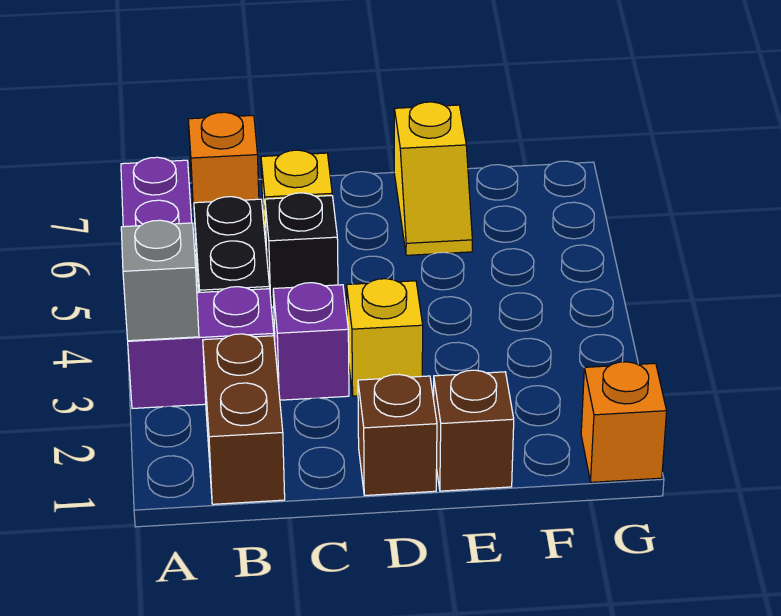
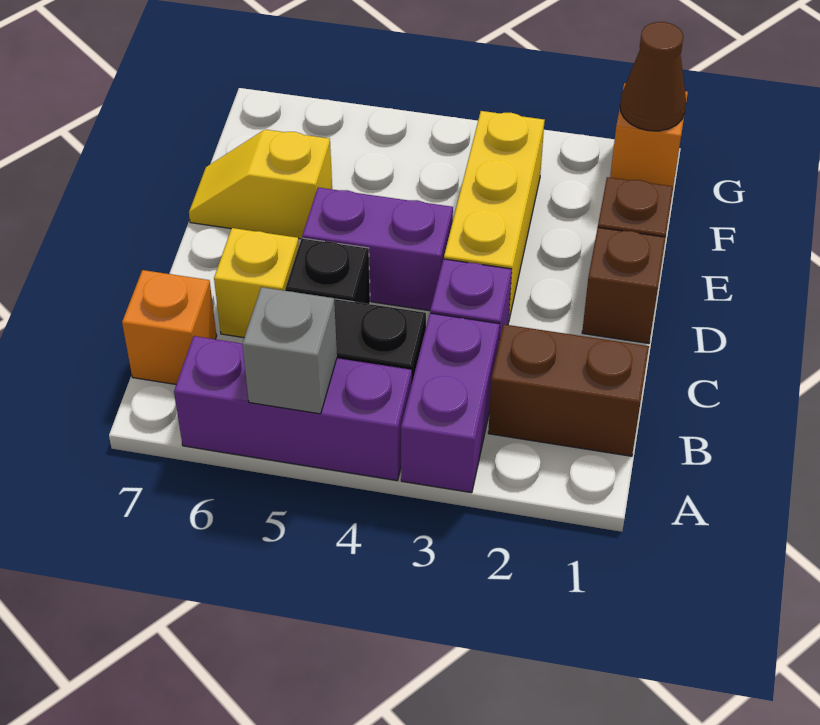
grey 1x1 brick [121,220,199,341] -> grey 1x1 brick moved to [242,287,337,414]
yellow 1x1 brick [347,279,423,396] -> yellow 1x3 brick [444,111,545,322]
none -> purple 1x2 brick [302,187,453,311]
yellow 1x2 slope [394,102,472,255] -> yellow 1x2 slope turned to [189,129,332,239]
none -> brown 1x1 cone [620,22,686,131]

